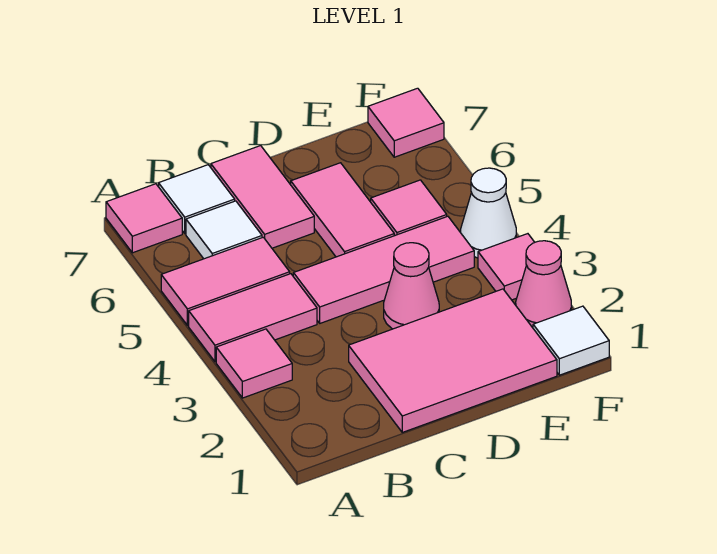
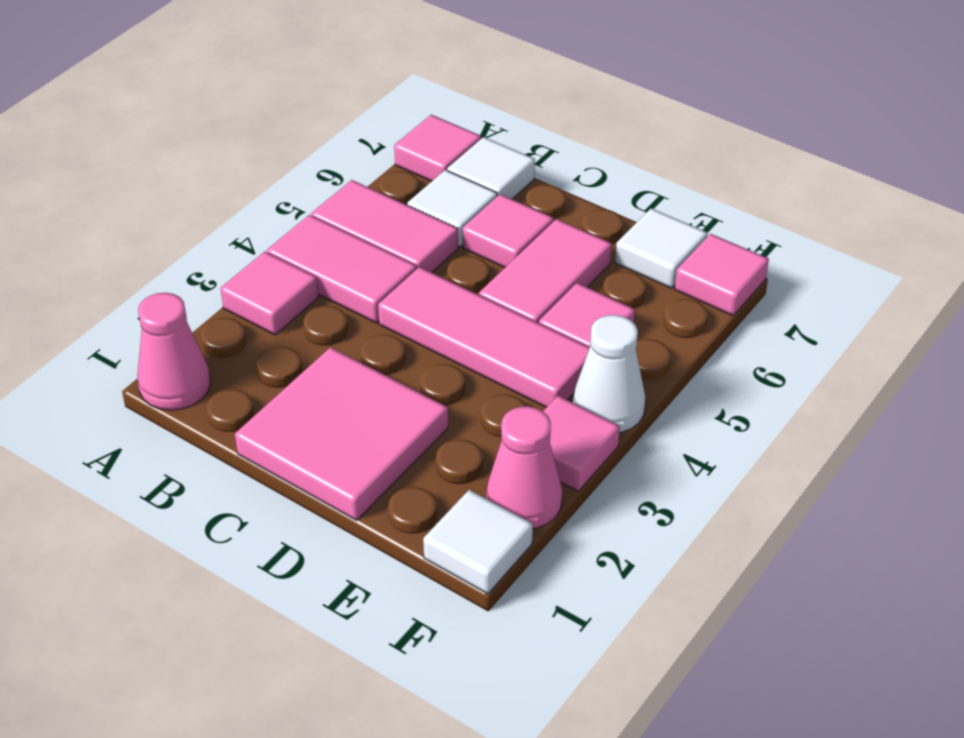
pink 2x3 tile [349,289,557,432] -> pink 2x2 tile [235,347,448,520]
pink 1x2 tile [211,146,314,248] -> pink 1x1 tile [463,194,554,267]
pink 1x1 cone [384,243,439,329] -> pink 1x1 cone moved to [137,293,210,410]
none -> white 1x1 tile [615,208,707,288]

